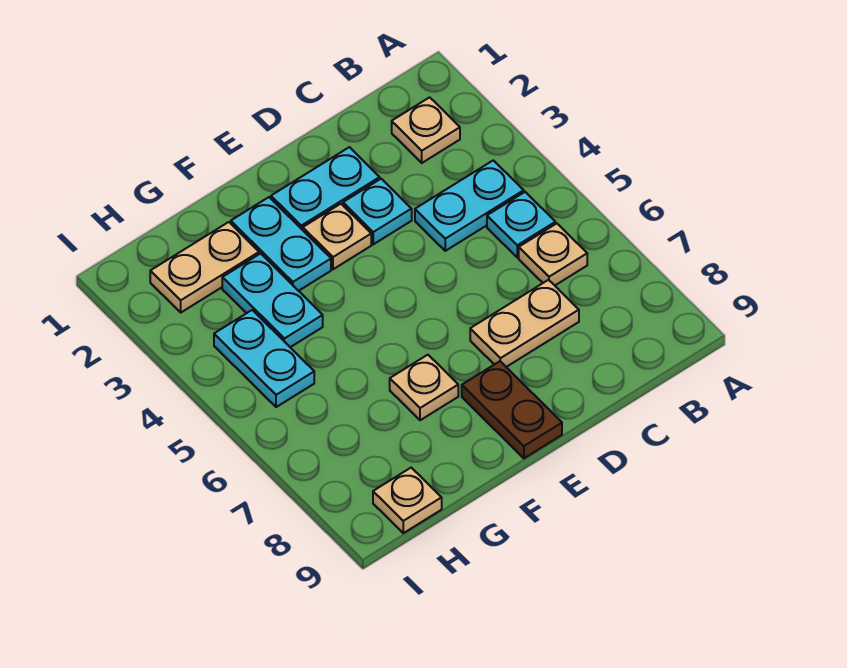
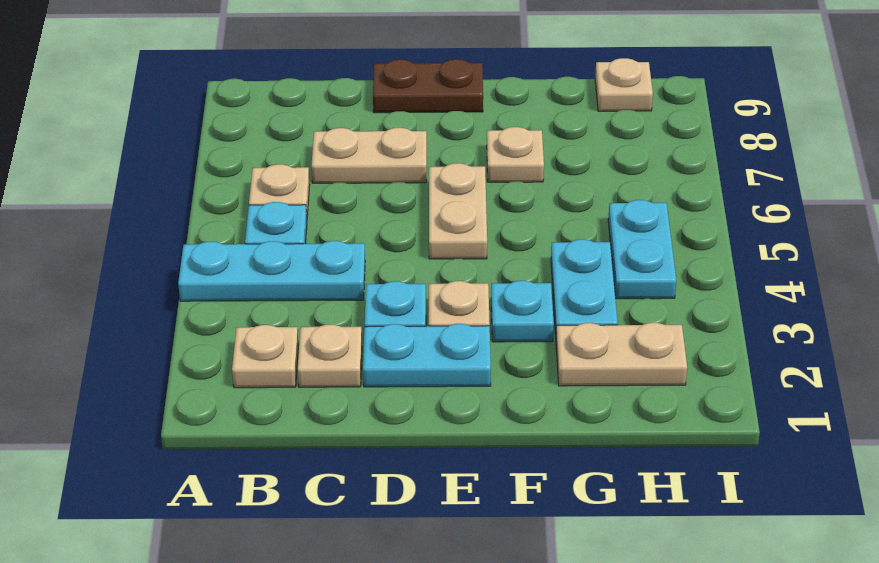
cyan 1x2 plate [415,160,524,251] -> cyan 1x3 plate [178,241,365,301]
none -> tan 1x1 plate [297,325,362,387]
none -> tan 1x2 plate [429,163,487,259]
brown 1x2 plate [462,361,562,458] -> brown 1x2 plate turned to [373,59,483,113]
cyan 1x2 plate [231,197,331,291] -> cyan 1x1 plate [491,281,554,342]

